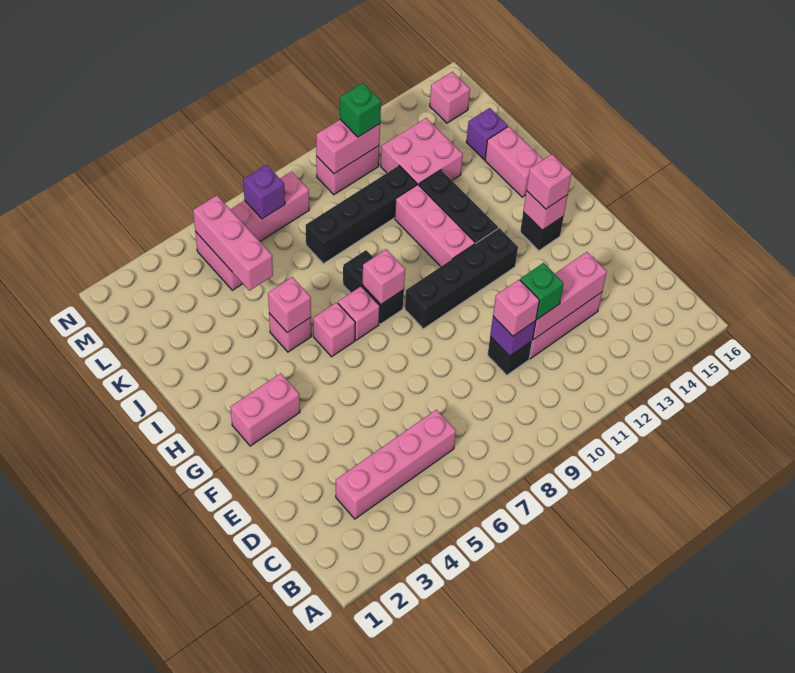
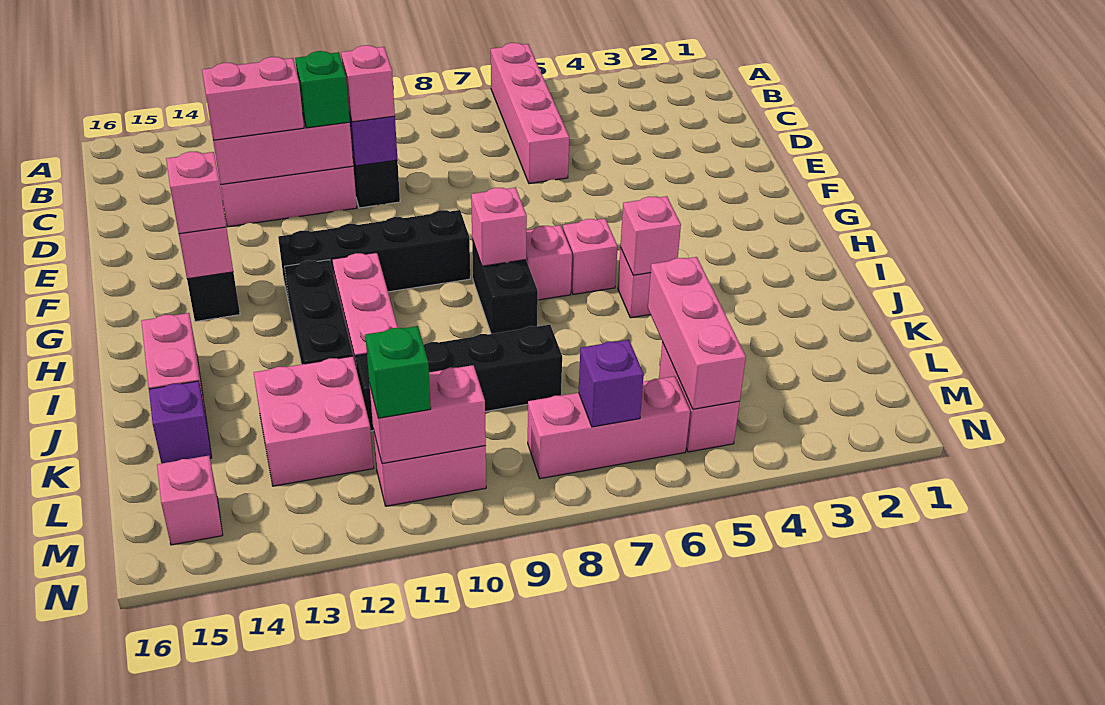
pink 1x4 brick [336,410,456,519] -> pink 1x4 brick turned to [491,43,569,184]
pink 1x2 brick [230,373,300,446] -> pink 1x2 brick moved to [202,57,304,140]

